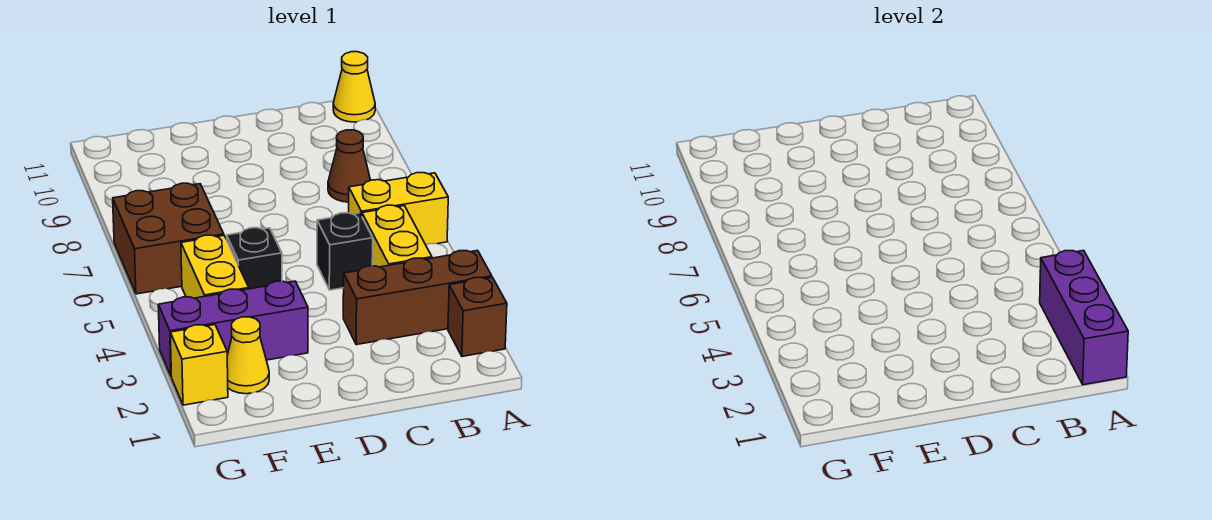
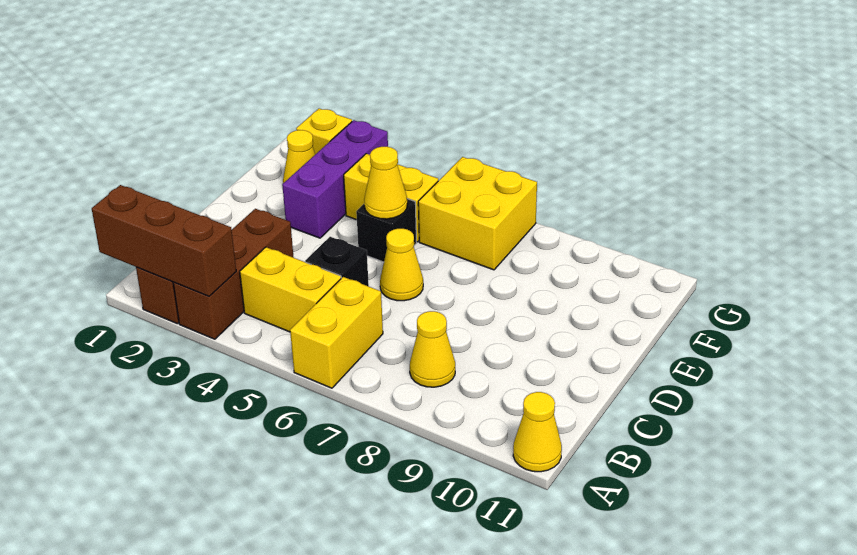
purple 1x3 brick [1040,250,1128,385] -> brown 1x3 brick [92,185,236,296]
brown 1x1 cone [328,130,371,202] -> yellow 1x1 cone [410,311,455,387]
none -> yellow 1x1 cone [380,229,423,301]
none -> yellow 1x1 cone [364,147,407,219]
brown 2x2 brick [113,183,224,294] -> yellow 2x2 brick [418,157,537,270]

